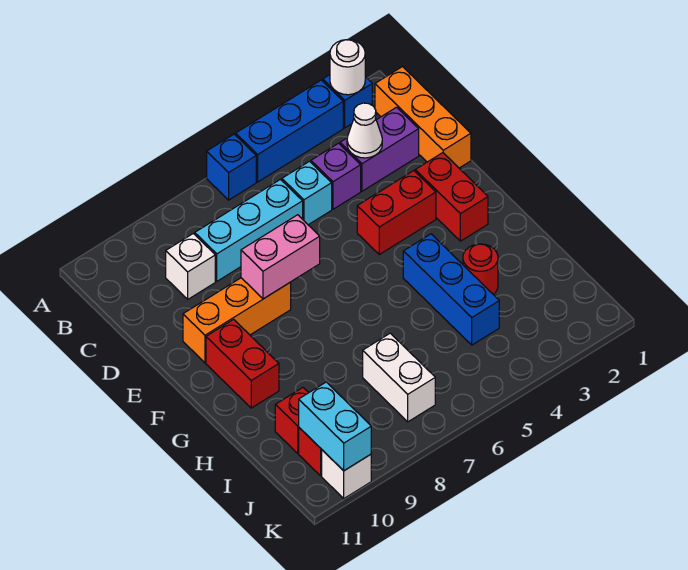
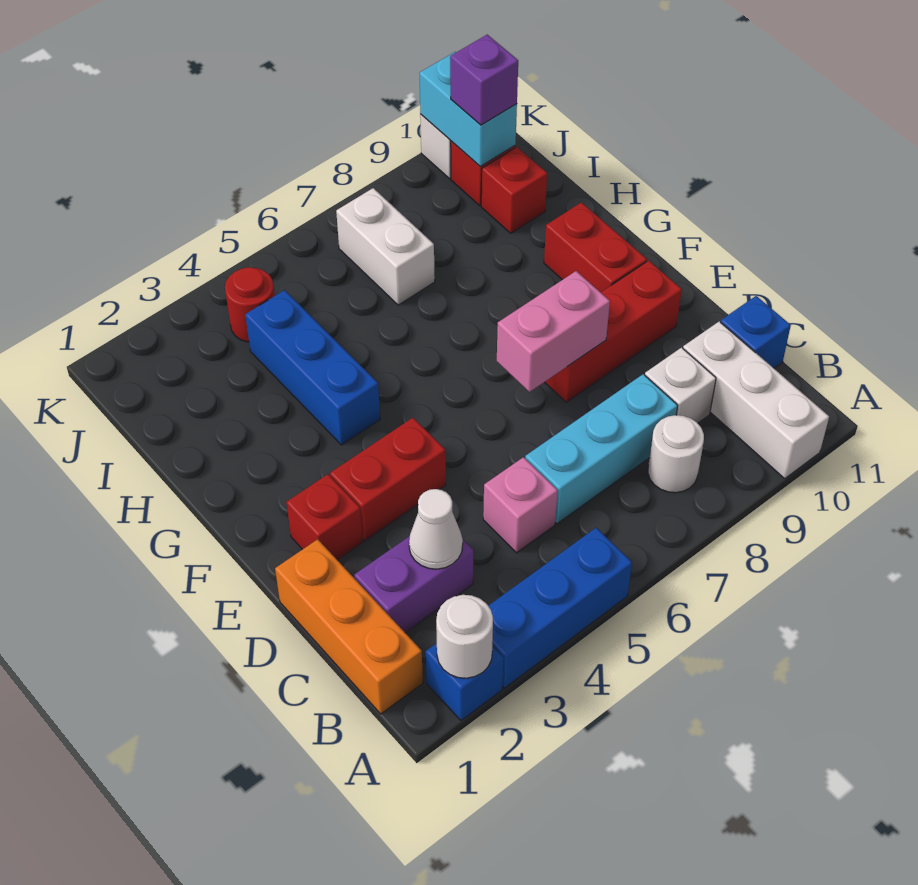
blue 1x1 brick [207,134,256,200] -> blue 1x1 brick moved to [721,296,791,368]
none -> white 1x3 brick [683,321,829,479]
none -> white 1x1 round brick [648,415,704,493]
purple 1x1 brick [311,143,361,209] -> purple 1x1 brick moved to [450,35,518,125]
cyan 1x1 brick [282,161,332,225] -> pink 1x1 brick [483,457,558,553]
red 1x2 brick [415,153,488,241] -> red 1x1 brick [286,474,363,560]
orange 1x3 brick [183,278,291,363] -> red 1x3 brick [545,261,682,402]
red 1x1 round brick [463,244,498,294] -> red 1x1 round brick moved to [225,267,275,342]

